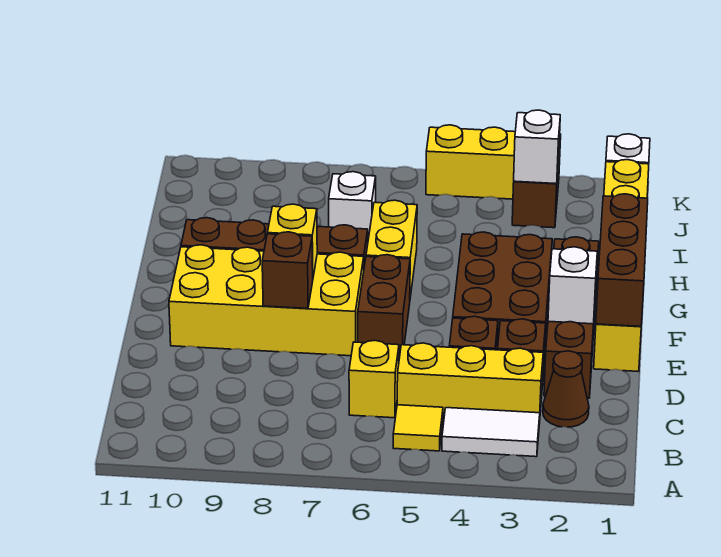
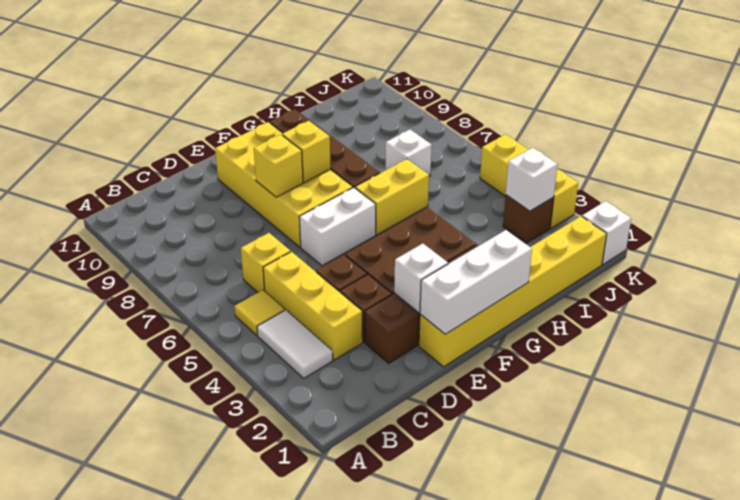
brown 1x1 cone [543,351,589,427] -> none
brown 1x3 brick [596,194,648,326] -> white 1x3 brick [420,230,532,334]
brown 1x2 brick [358,255,410,358] -> white 1x2 brick [299,187,376,266]
brown 1x1 brick [262,232,313,308] -> yellow 1x1 brick [254,135,303,197]

